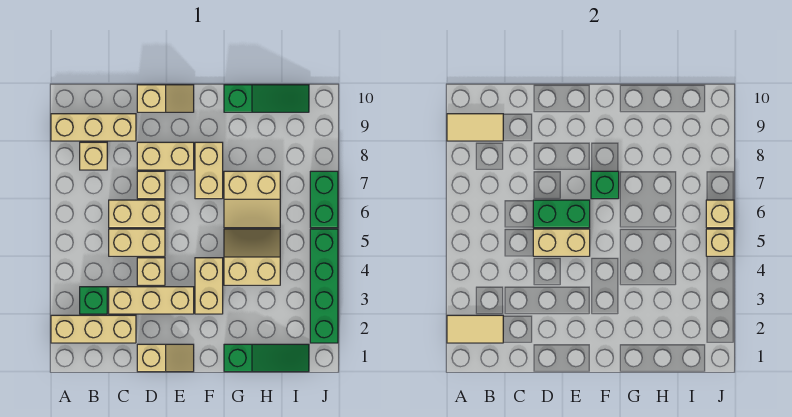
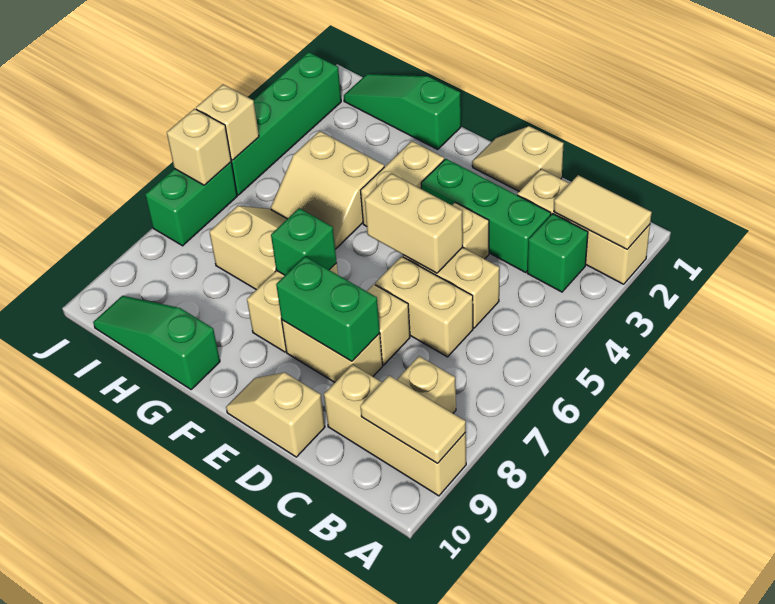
tan 1x3 brick [109,287,194,314] -> green 1x3 brick [421,159,551,272]
green 1x2 brick [533,200,590,228] -> green 1x2 brick moved to [276,257,380,361]

